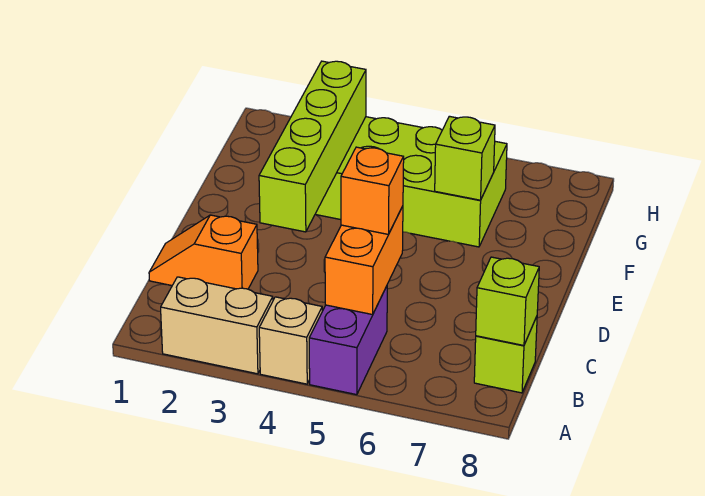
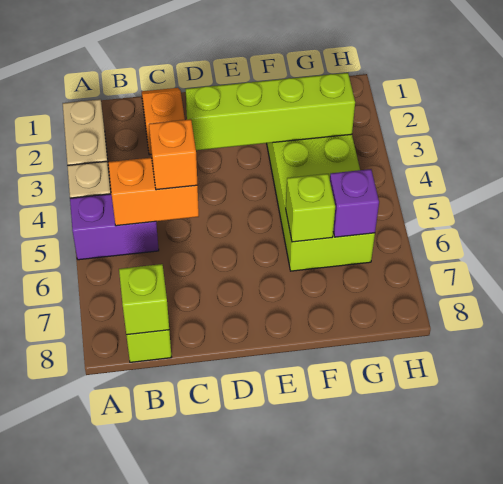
none -> purple 1x1 brick [330,169,379,237]

